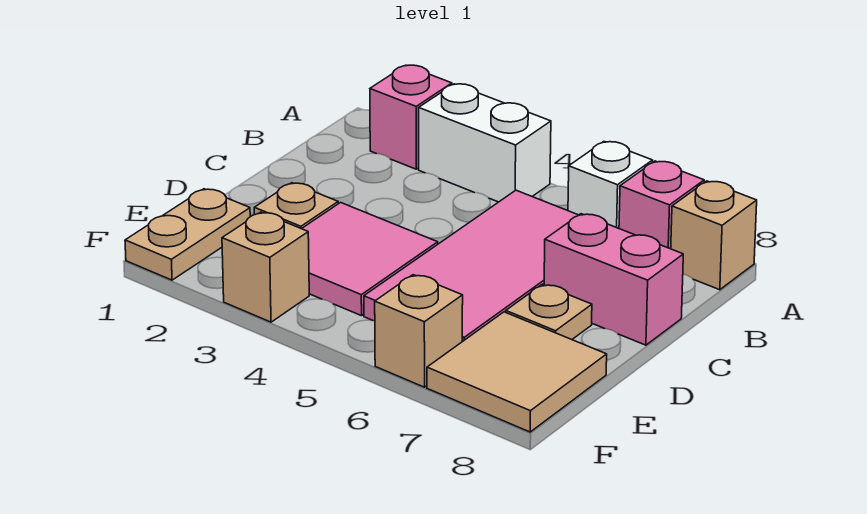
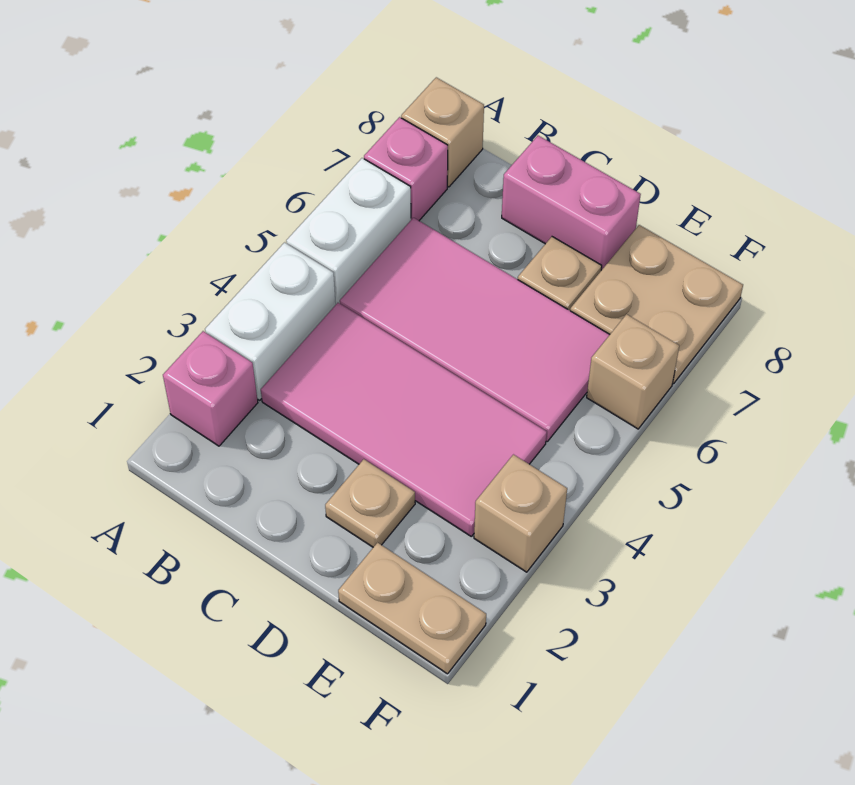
white 1x1 brick [568,142,653,228] -> white 1x2 brick [286,158,411,304]
pink 1x2 brick [544,214,683,345] -> pink 1x2 brick turned to [502,136,641,270]
pink 2x2 tile [302,203,438,316] -> pink 2x4 tile [261,303,547,536]
tan 2x2 tile [427,312,607,432] -> tan 2x2 plate [570,225,743,384]

